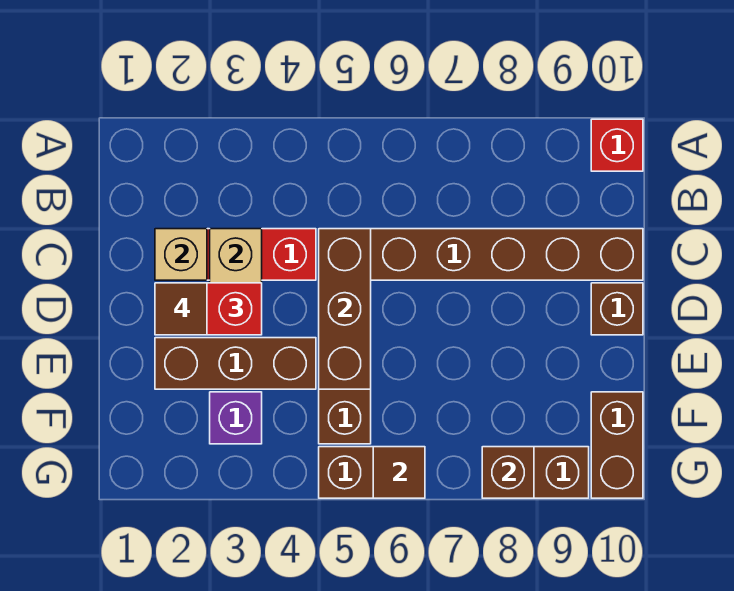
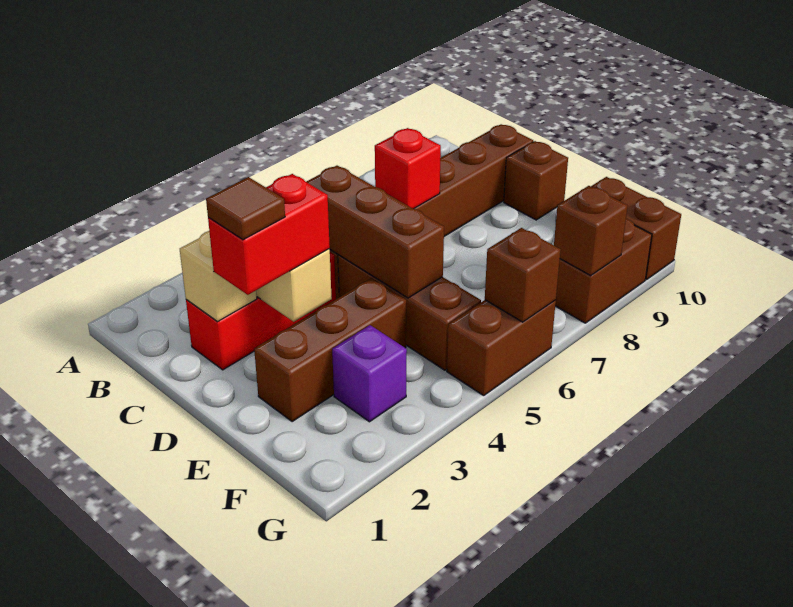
red 1x1 brick [591,119,643,171] -> red 1x1 brick moved to [375,128,441,209]
brown 1x1 tile [373,447,425,498] -> brown 1x1 brick [485,228,560,322]

